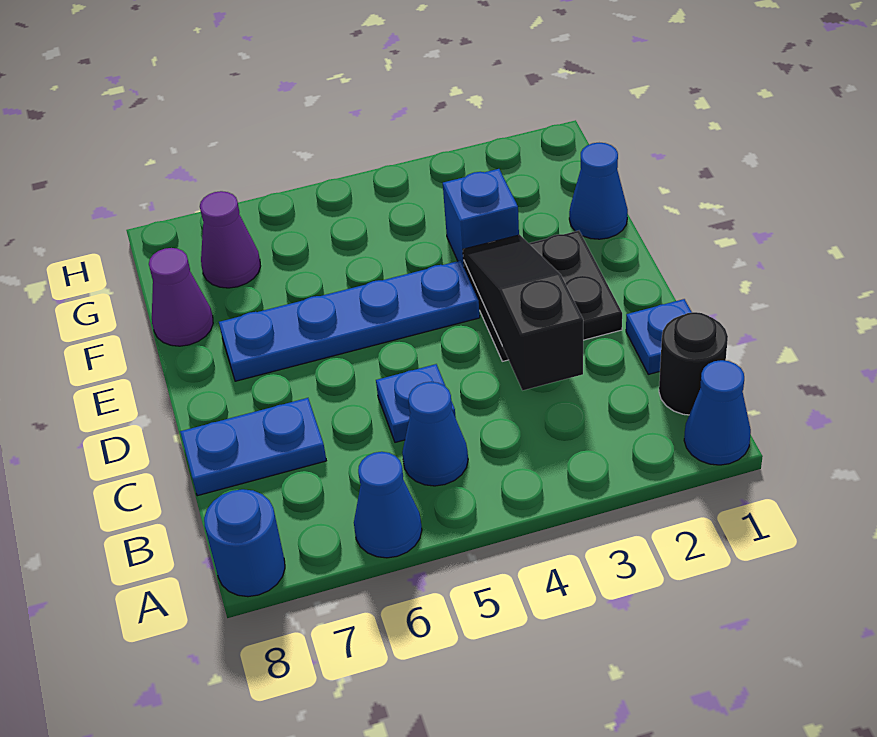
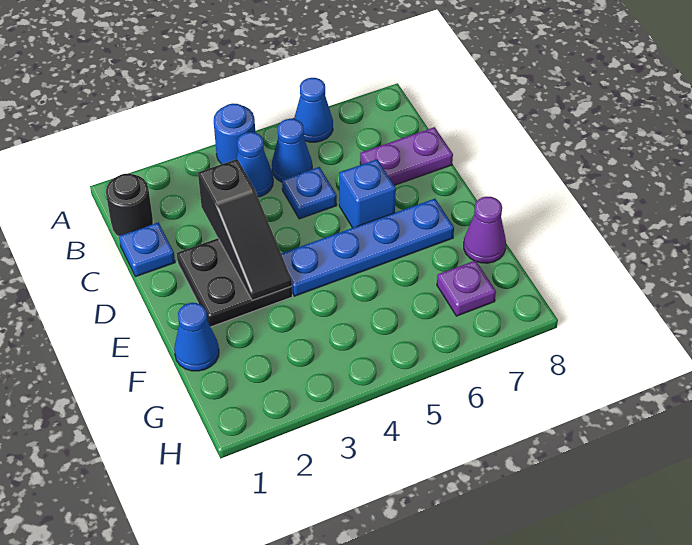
blue 1x1 cone [684,360,751,465] -> blue 1x1 cone moved to [236,132,273,197]
blue 1x1 round brick [204,489,285,597] -> blue 1x1 round brick moved to [214,103,255,164]
blue 1x2 plate [180,398,326,496] -> purple 1x2 plate [360,127,453,185]
blue 1x1 brick [443,169,519,267] -> blue 1x1 brick moved to [339,159,396,228]
purple 1x1 cone [200,191,261,288] -> purple 1x1 plate [437,260,496,316]

